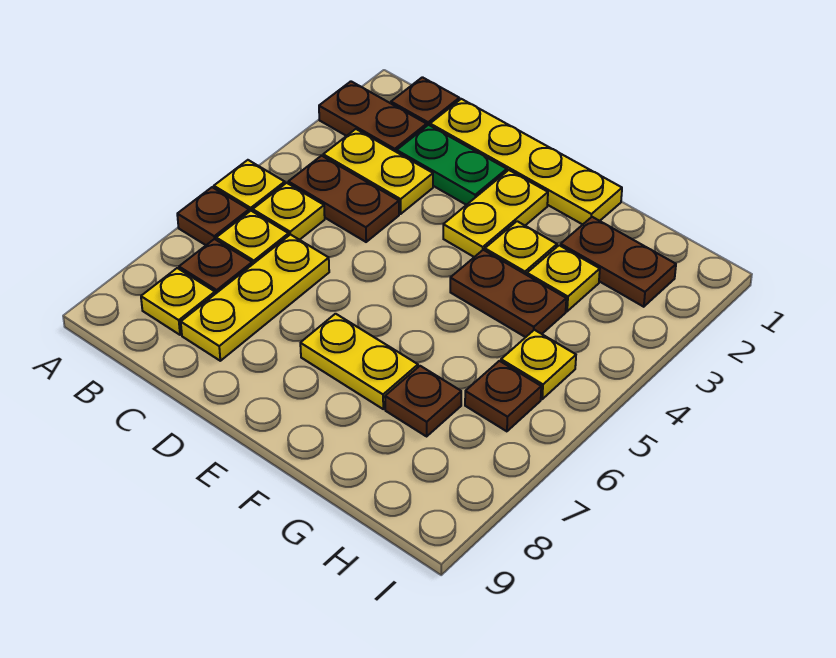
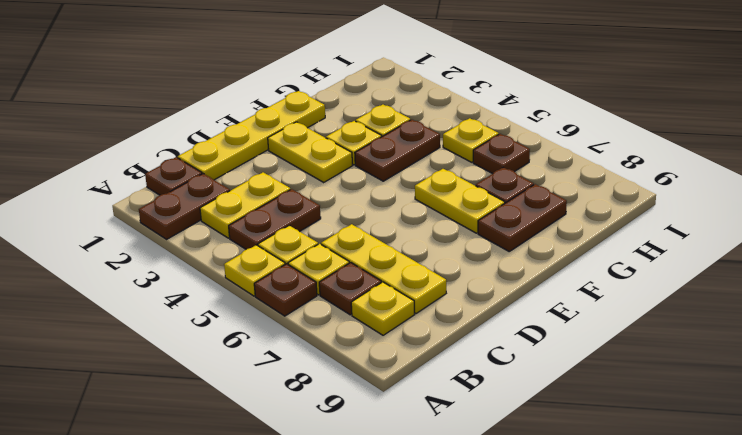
green 1x2 plate [397,125,507,205] -> none
yellow 1x2 plate [300,314,418,409] -> yellow 1x2 plate turned to [415,169,505,233]
brown 1x2 plate [561,217,676,307] -> brown 1x2 plate moved to [478,184,567,251]

